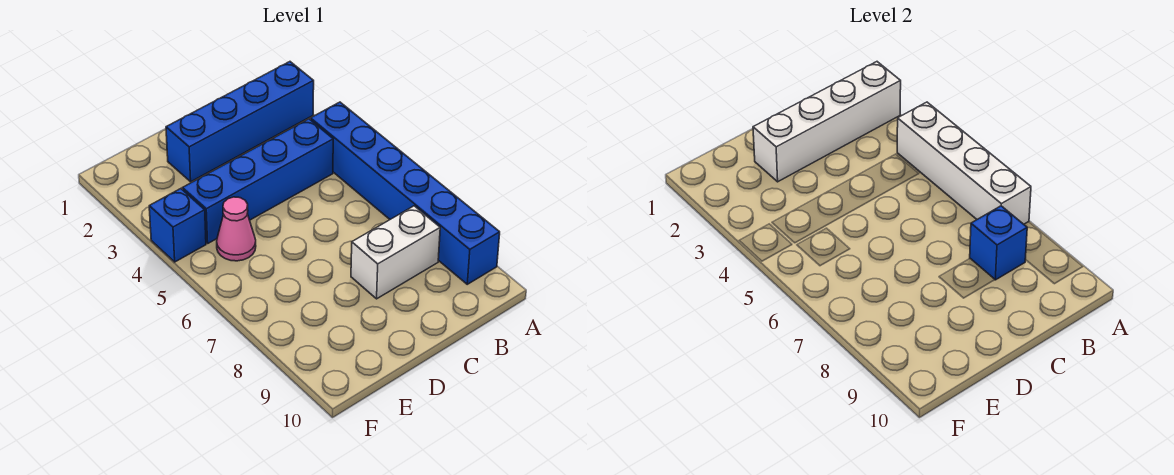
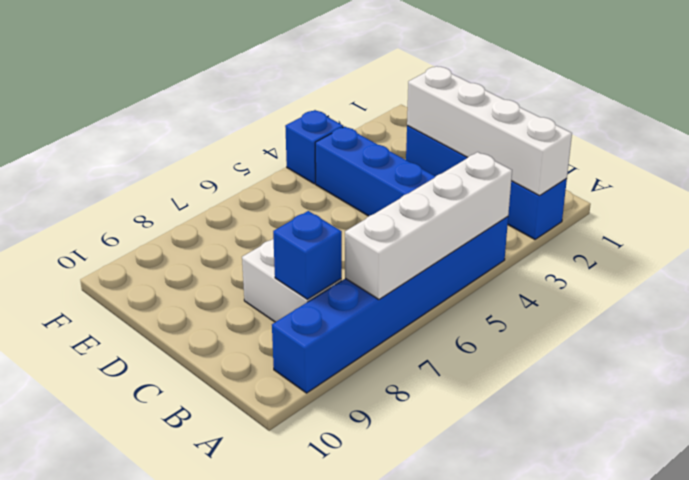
pink 1x1 cone [217,197,256,261] -> none

